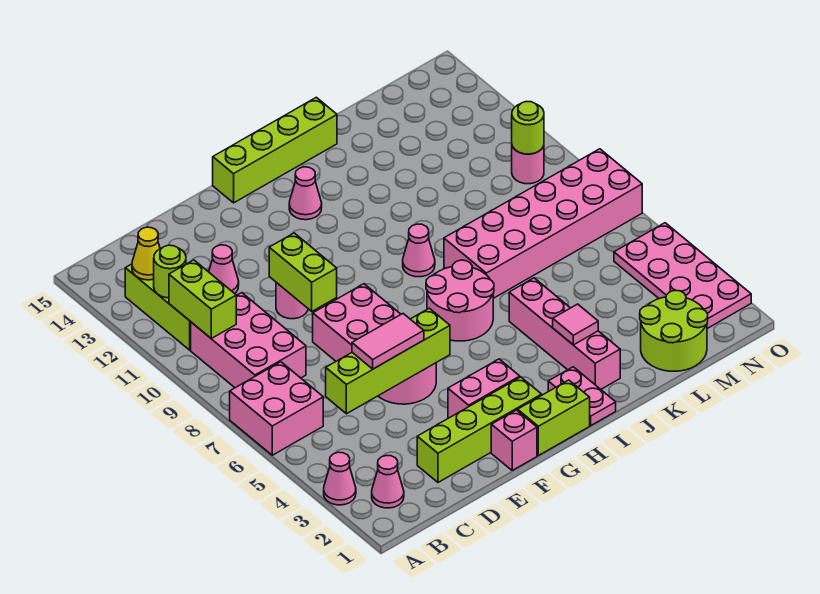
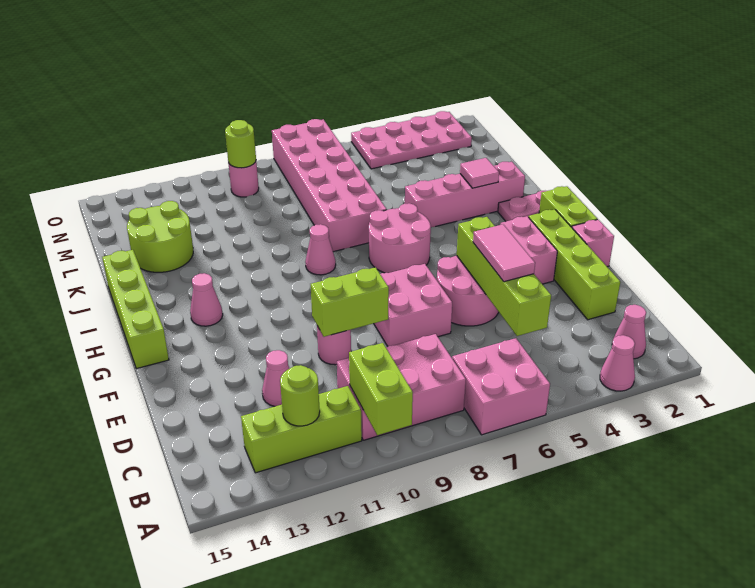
lime 1x2 brick [169,260,236,339] -> lime 1x2 brick turned to [349,343,413,435]
yellow 1x1 cone [132,227,160,280] -> none
lime 2x2 round brick [640,291,708,371] -> lime 2x2 round brick moved to [127,201,193,272]

